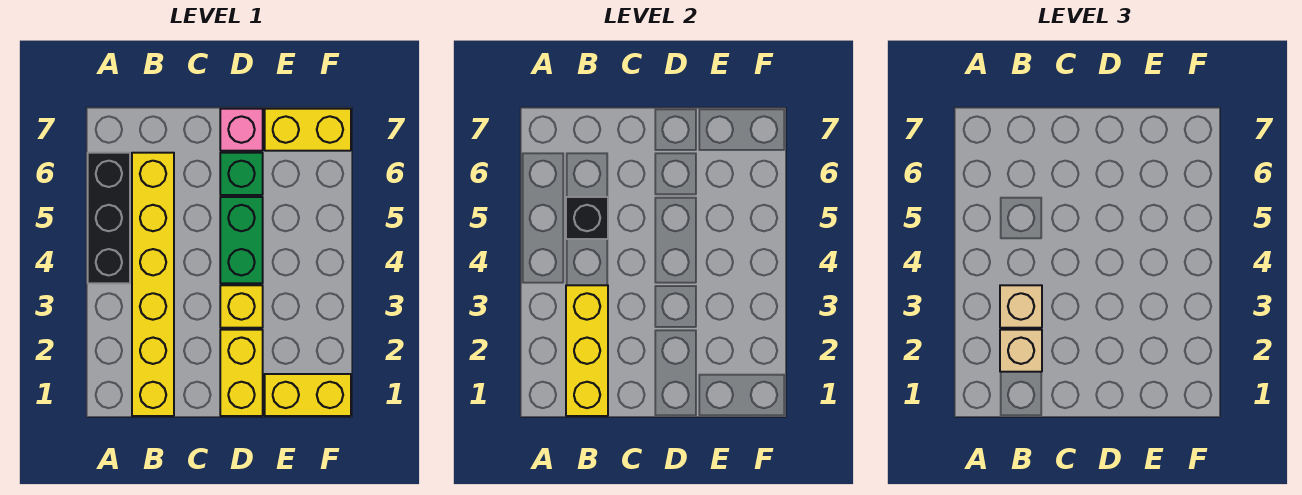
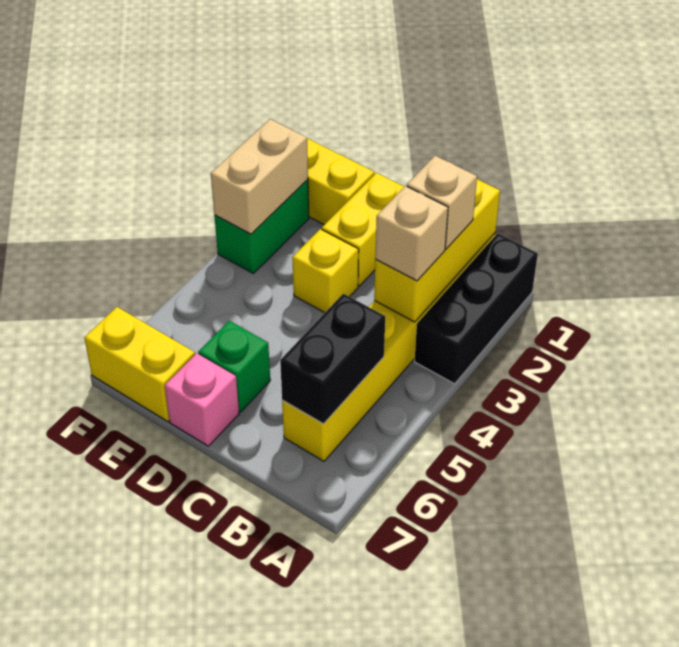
black 1x3 brick [88,153,130,283] -> black 1x3 brick moved to [415,233,538,384]
black 1x1 brick [566,197,608,239] -> black 1x2 brick [280,294,385,424]
green 1x2 brick [220,197,263,283] -> green 1x2 brick moved to [214,180,309,273]
none -> tan 1x2 brick [211,119,308,234]

